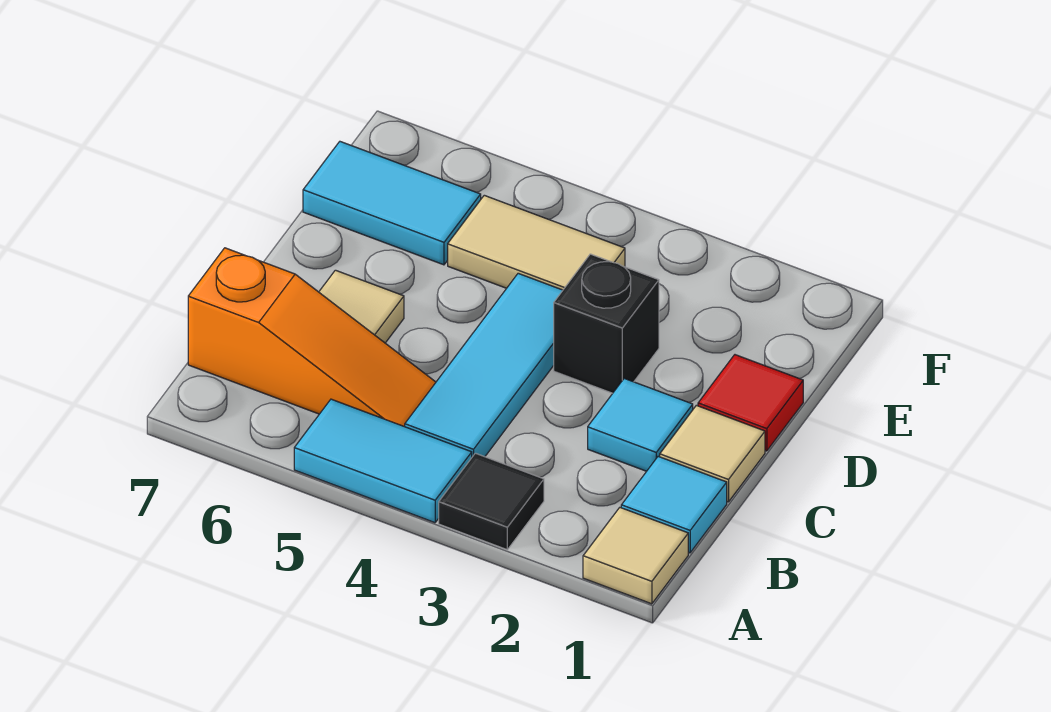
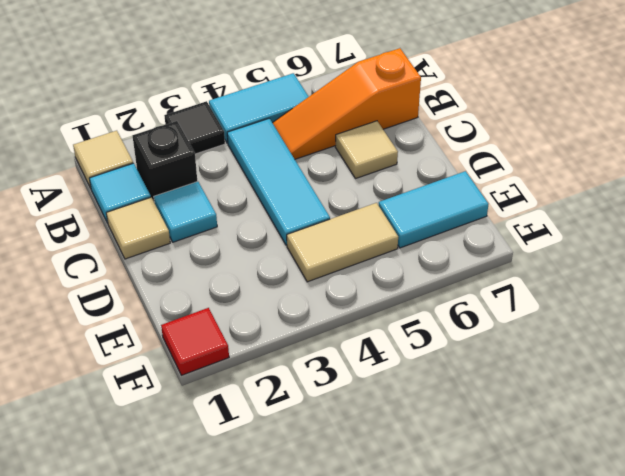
red 1x1 tile [698,355,803,451] -> red 1x1 tile moved to [161,308,229,375]
black 1x1 brick [554,254,659,393] -> black 1x1 brick moved to [133,121,197,201]

